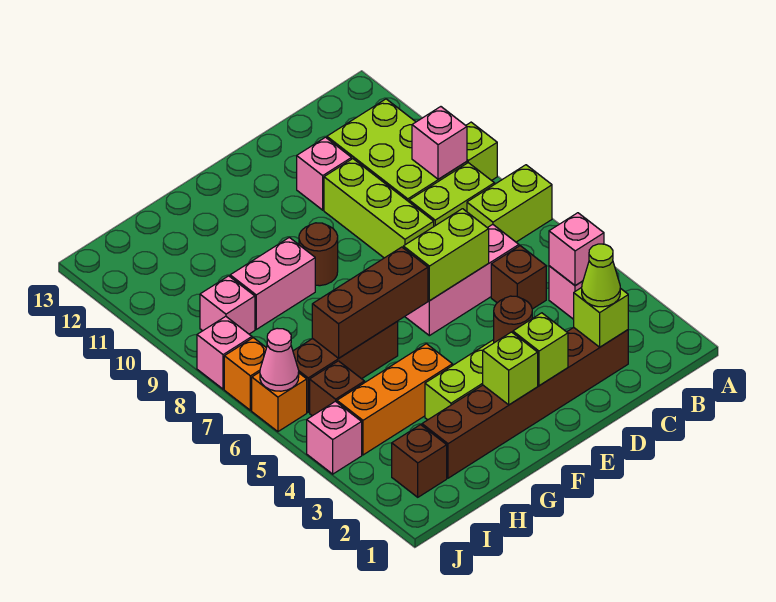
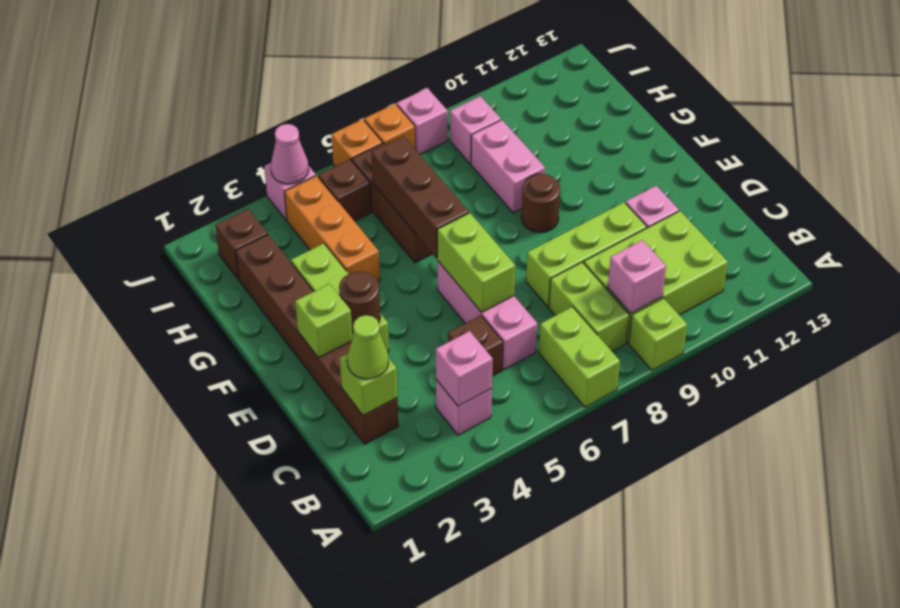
lime 1x1 brick [483,332,538,405] -> none
pink 1x1 cone [260,328,299,391] -> pink 1x1 cone moved to [271,124,309,184]

